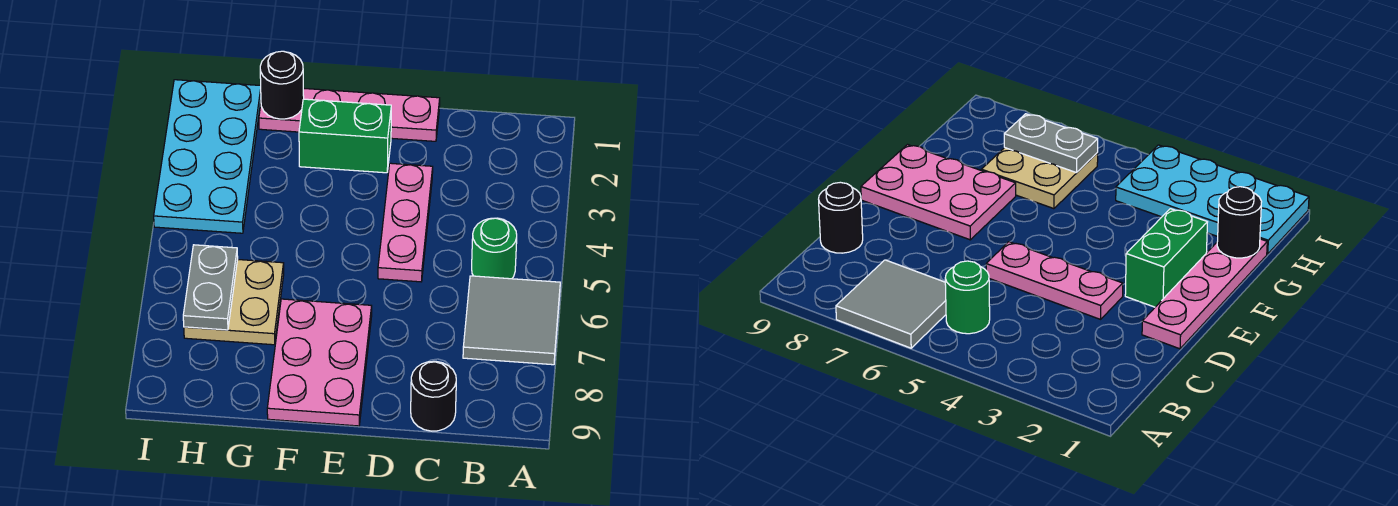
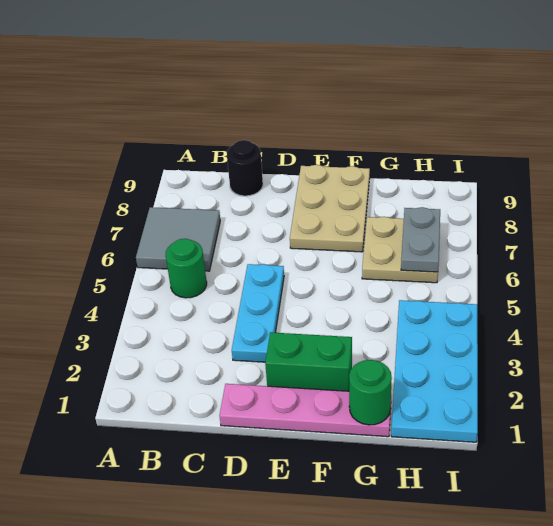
pink 1x3 plate [378,163,433,282] -> cyan 1x3 plate [232,264,284,362]
pink 2x3 plate [267,299,372,426] -> tan 2x3 plate [290,165,370,252]
black 1x1 round brick [260,51,304,119] -> green 1x1 round brick [349,360,392,425]

